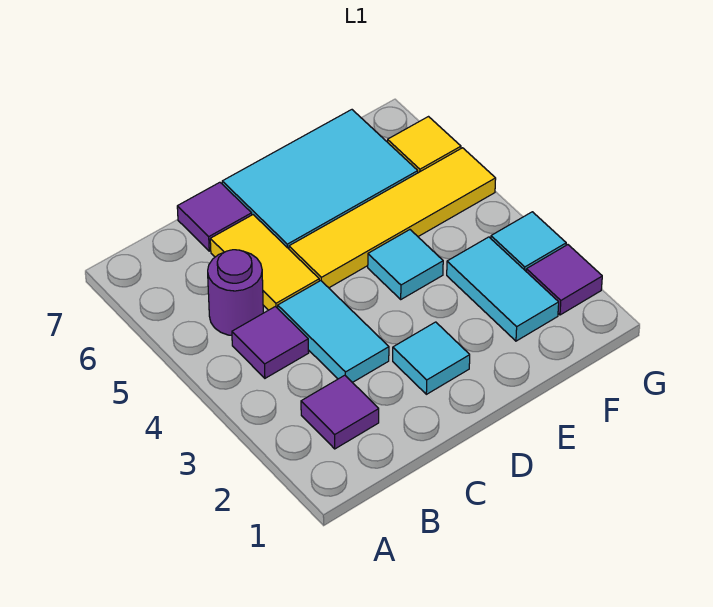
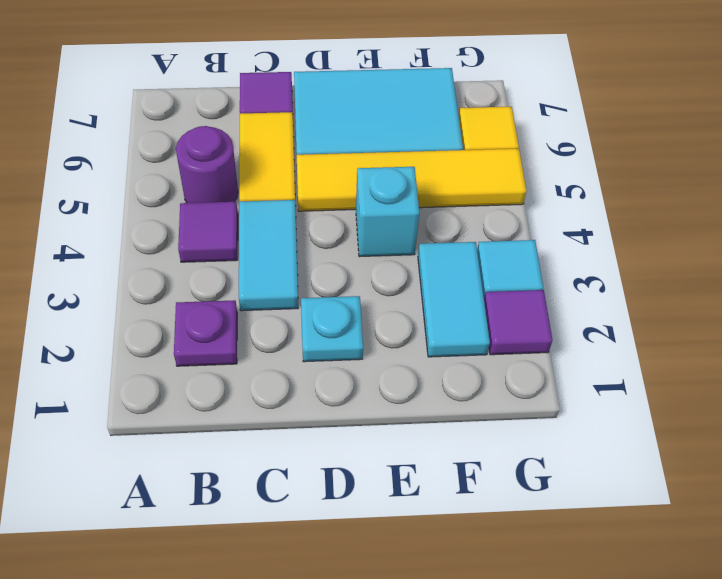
purple 1x1 tile [301,375,379,449] -> purple 1x1 plate [174,300,237,366]
cyan 1x1 tile [393,322,470,394] -> cyan 1x1 plate [301,296,363,362]
cyan 1x1 tile [368,230,443,299] -> cyan 1x1 brick [356,167,419,257]

